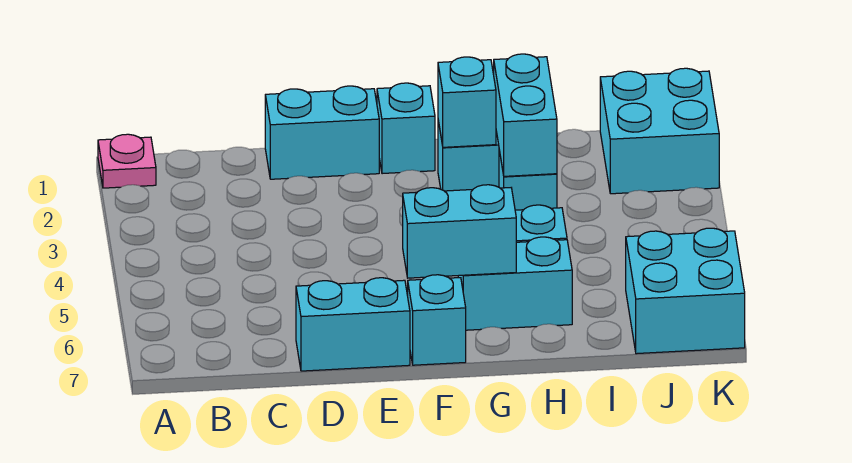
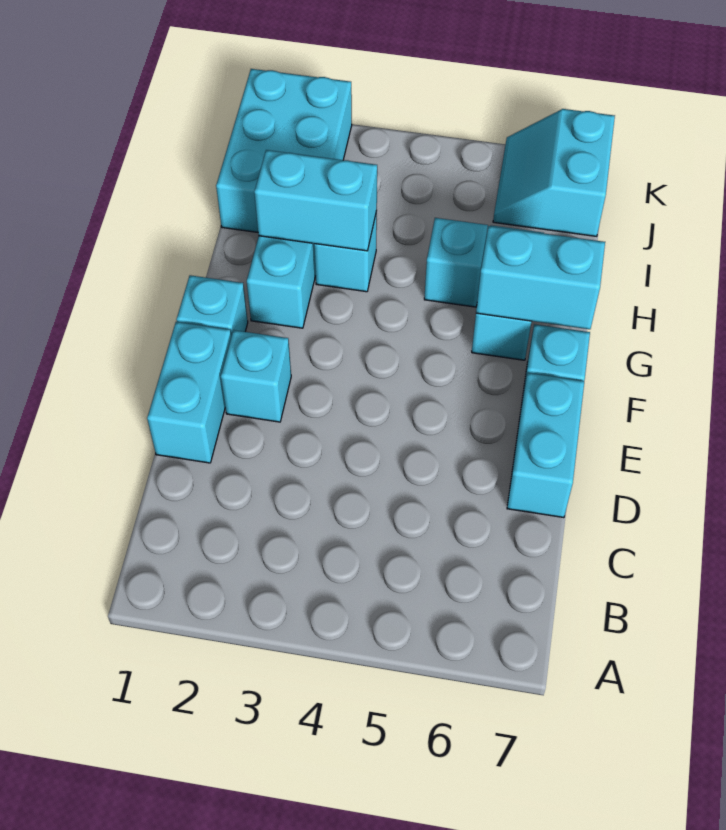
pink 1x1 plate [98,134,156,188] -> none
cyan 1x2 brick [403,185,516,278] -> cyan 1x2 brick turned to [476,226,605,329]
cyan 1x1 brick [438,57,496,147] -> cyan 1x1 brick moved to [221,330,291,422]
cyan 2x2 brick [600,68,719,194] -> cyan 2x3 brick [216,69,352,232]
cyan 2x2 brick [626,228,745,354] -> cyan 2x2 slope [493,109,615,236]

